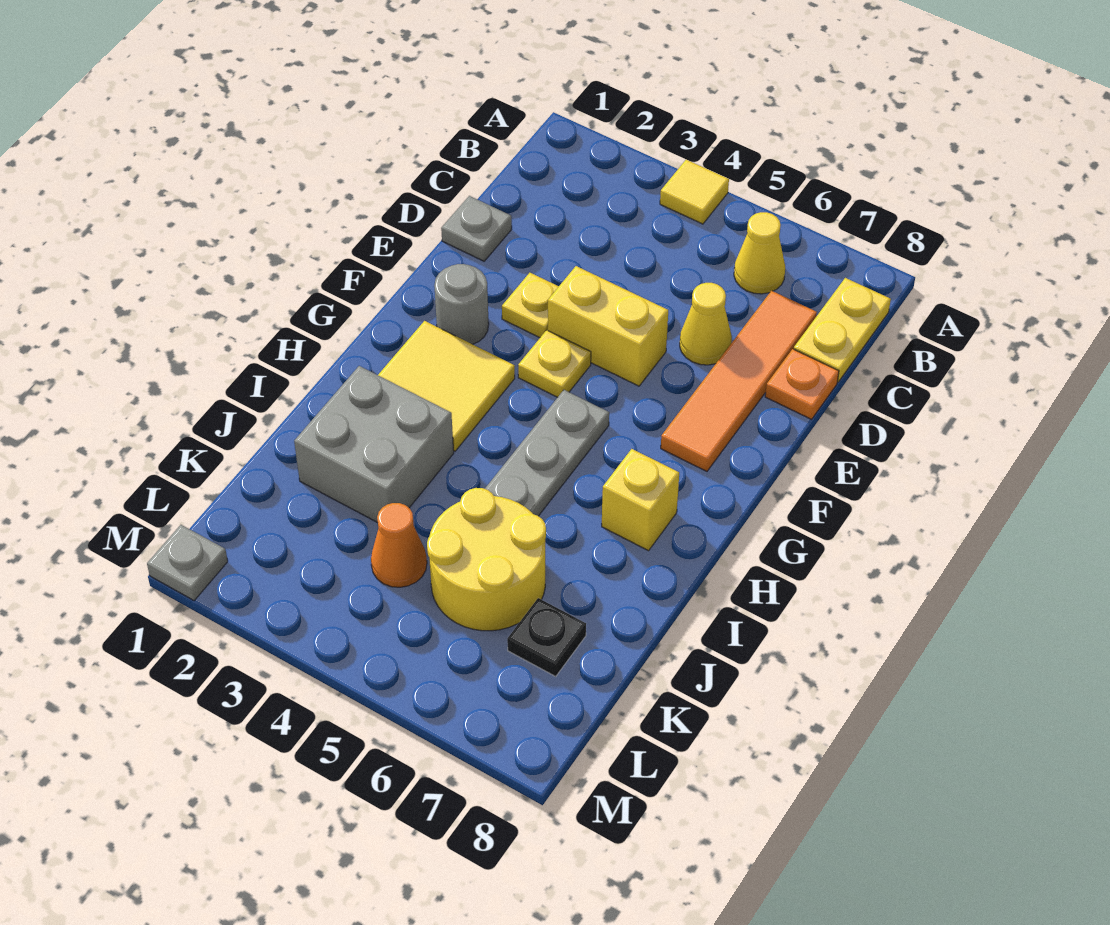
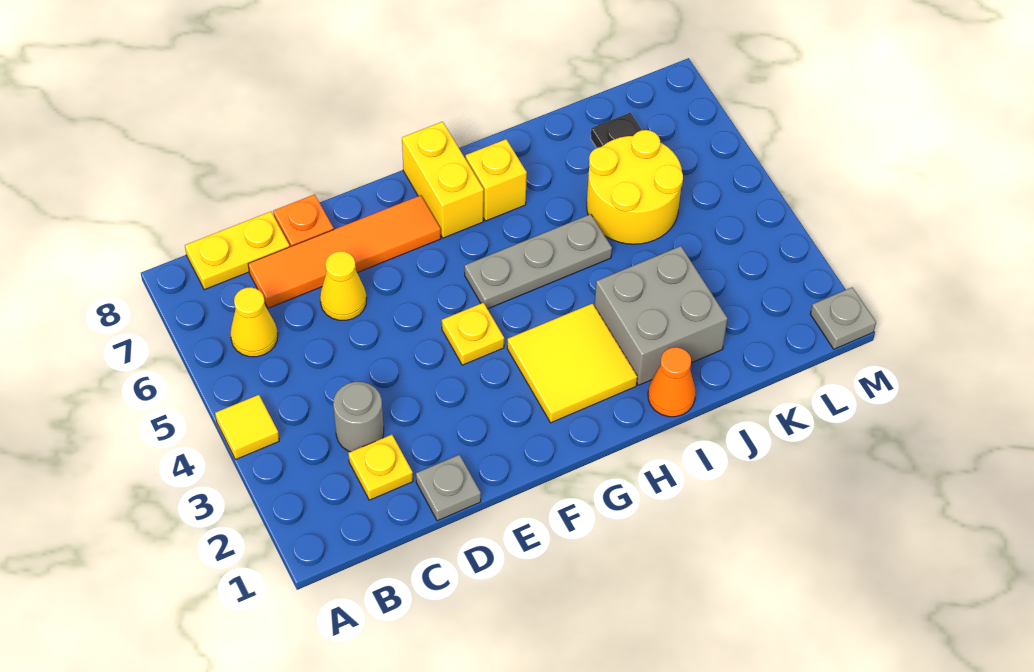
yellow 1x1 plate [502,273,559,338] -> yellow 1x1 plate moved to [348,435,413,500]
yellow 1x2 brick [548,266,668,386] -> yellow 1x2 brick moved to [402,122,484,238]
grey 1x1 round brick [434,264,489,344] -> grey 1x1 round brick moved to [333,382,384,452]
orange 1x1 cone [371,503,427,587] -> orange 1x1 cone moved to [648,347,696,417]

